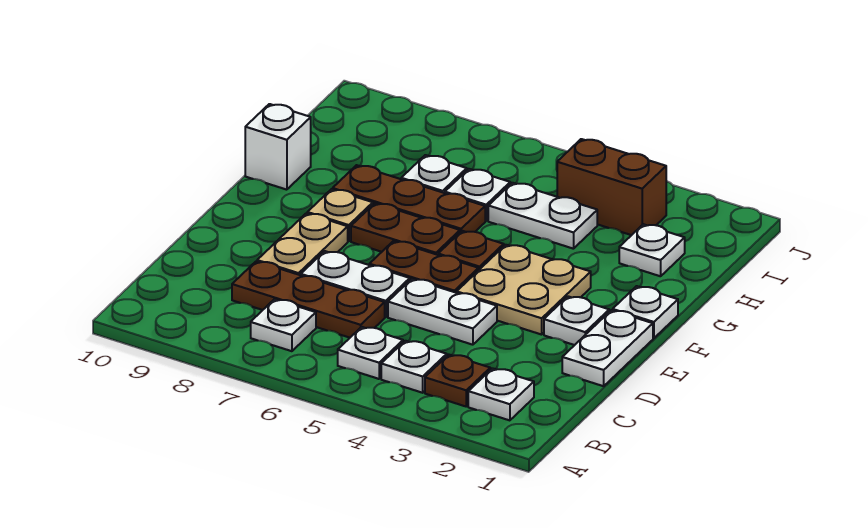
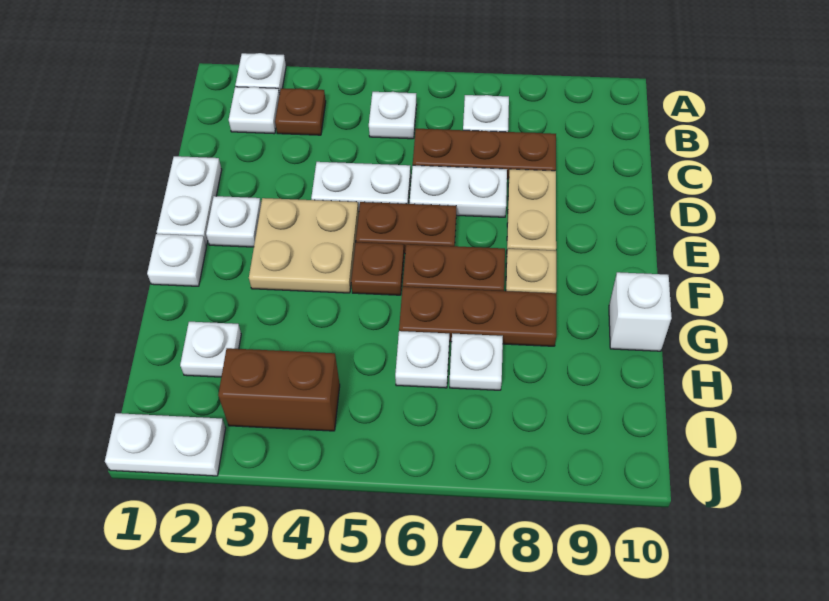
white 1x1 plate [381,341,447,393] -> white 1x1 plate moved to [235,53,286,94]
white 1x2 plate [488,183,597,249] -> white 1x2 plate moved to [105,413,226,476]

